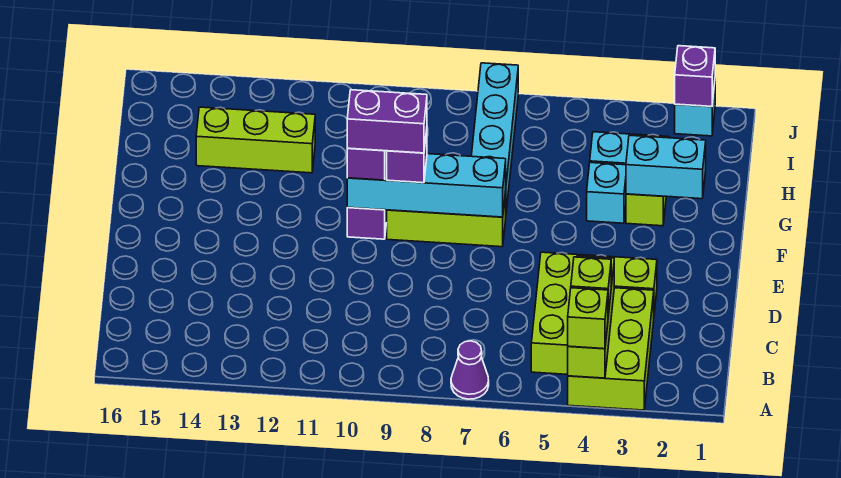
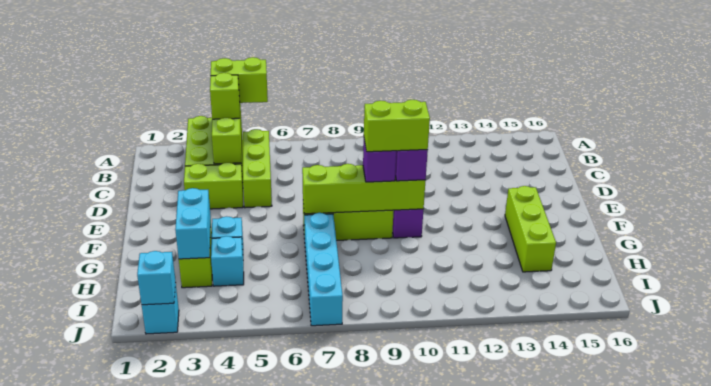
lime 1x1 brick [568,288,608,349] -> lime 1x2 brick [211,57,268,103]
purple 1x1 cone [451,341,489,399] -> none
cyan 1x4 brick [347,154,506,217] -> lime 1x4 brick [302,164,426,214]
purple 1x2 brick [347,90,427,153] -> lime 1x2 brick [364,100,430,152]
cyan 1x2 brick [626,135,706,199] -> cyan 1x2 brick turned to [175,188,211,259]
lime 1x3 brick [196,107,315,173] -> lime 1x3 brick turned to [505,186,556,272]
purple 1x1 brick [675,46,715,106] -> cyan 1x1 brick [137,251,176,305]

